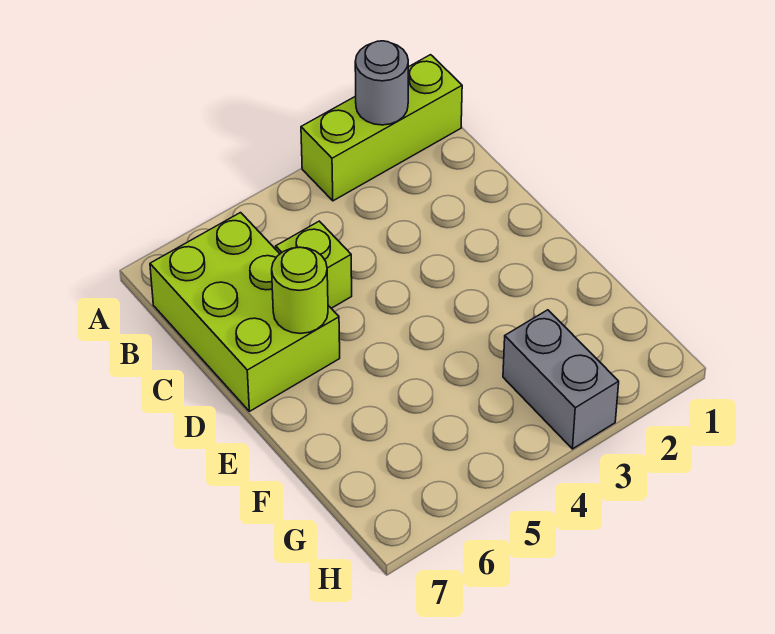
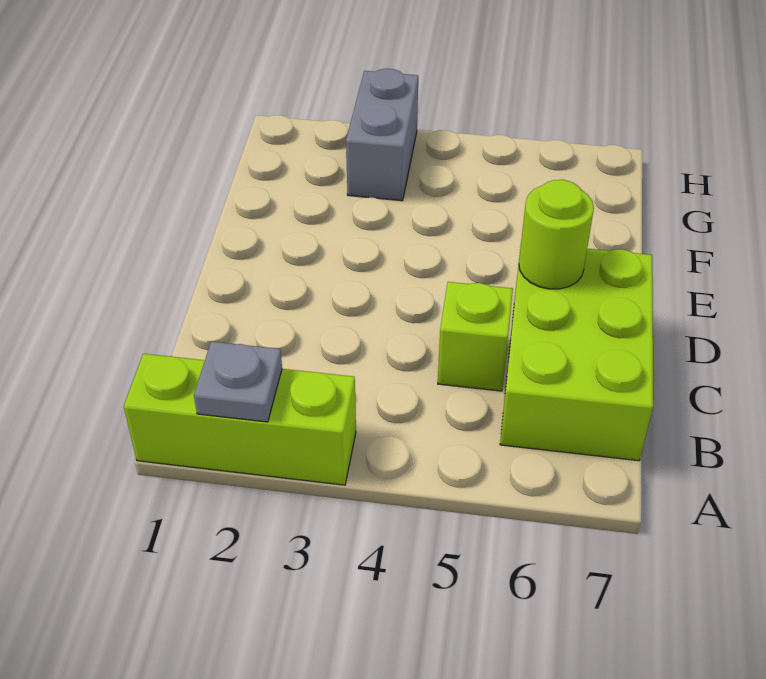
grey 1x1 round brick [355,41,408,125] -> grey 1x1 plate [194,342,282,422]

